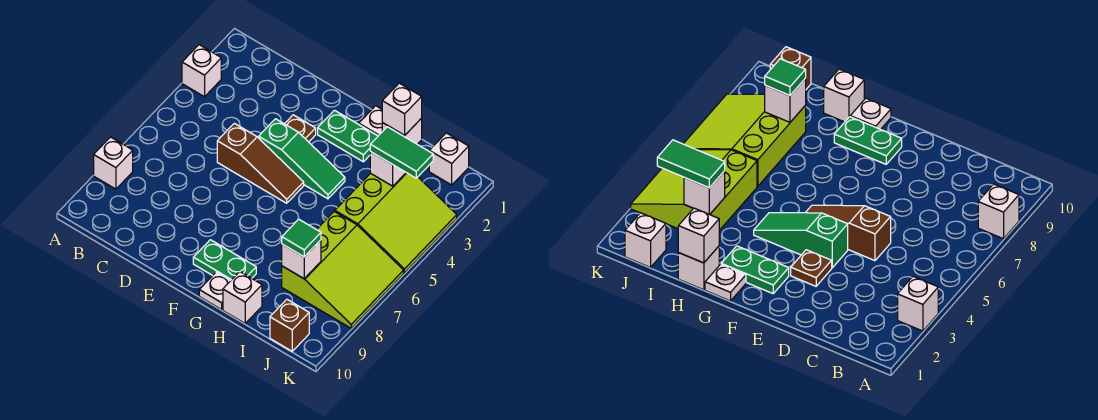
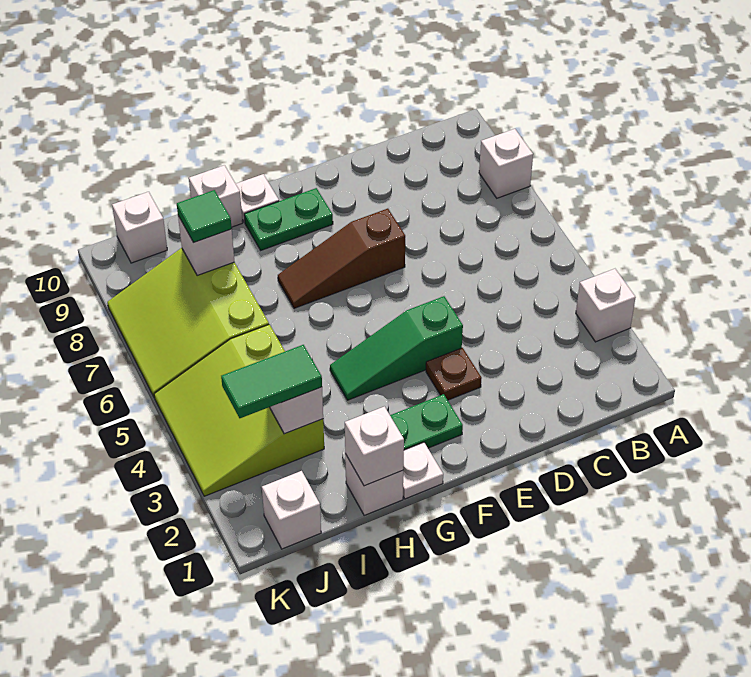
brown 1x3 slope [217,123,304,203] -> brown 1x3 slope moved to [278,208,405,308]
brown 1x1 brick [270,299,309,351] -> white 1x1 brick [112,192,167,263]

